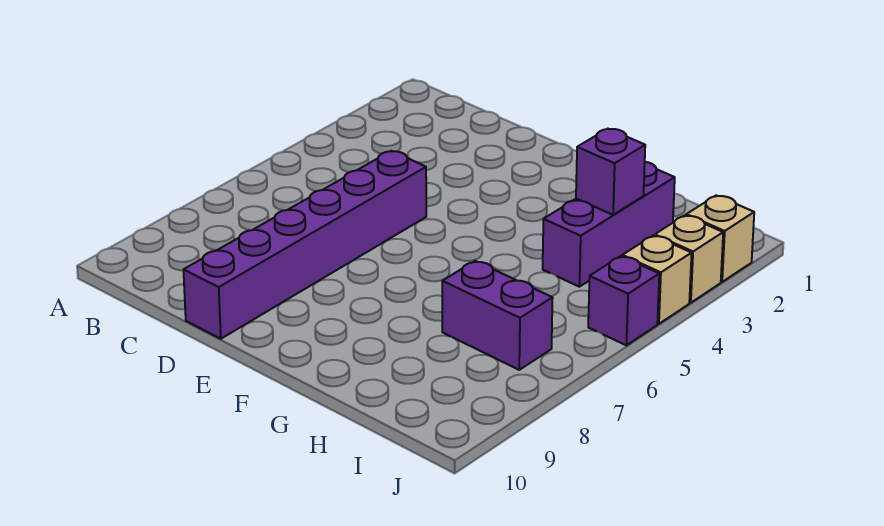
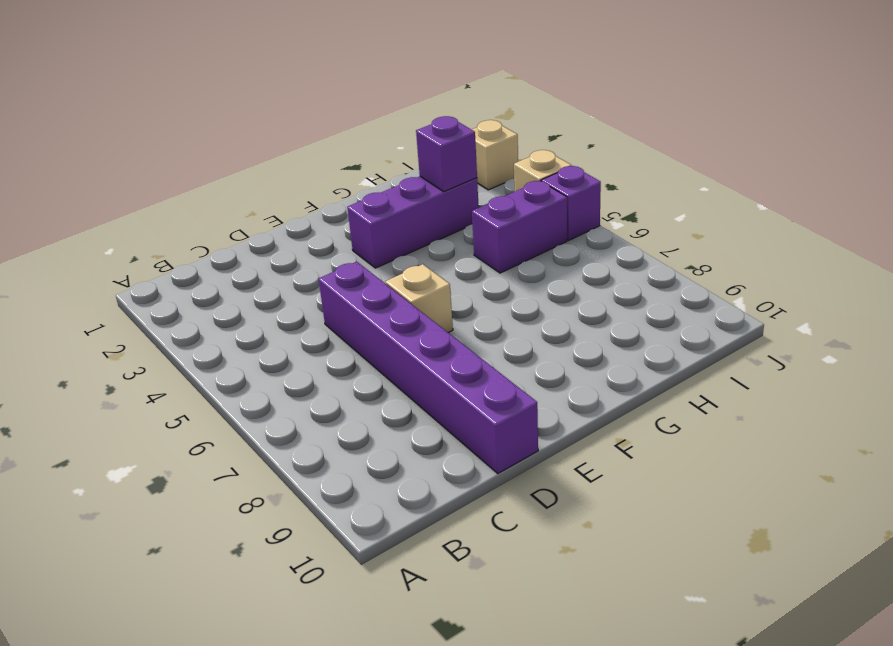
purple 1x3 brick [543,162,675,287] -> purple 1x3 brick turned to [347,176,479,268]
purple 1x2 brick [442,261,553,370] -> purple 1x2 brick moved to [472,181,567,273]
tan 1x1 brick [655,215,723,303] -> tan 1x1 brick moved to [385,264,453,333]

